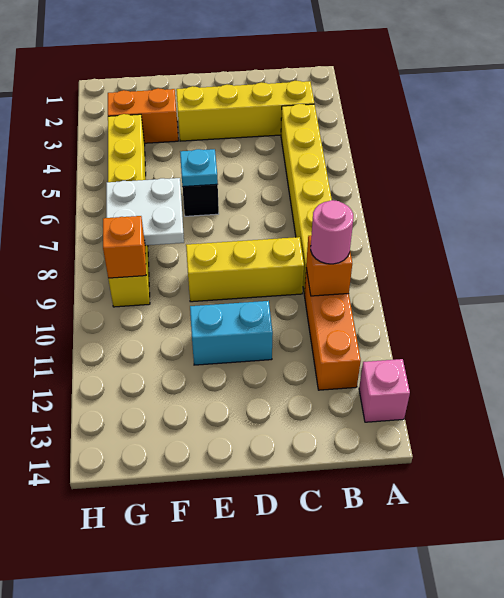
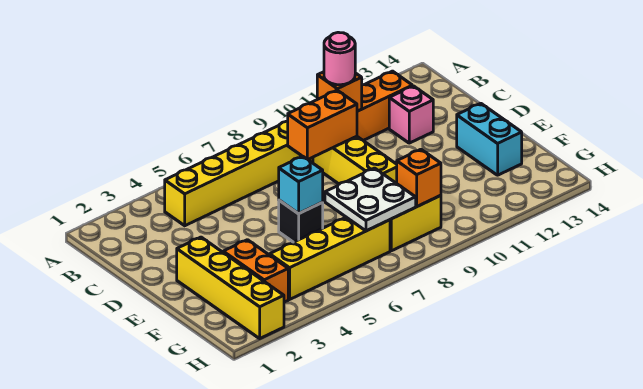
pink 1x1 brick [359,359,410,422] -> pink 1x1 brick moved to [389,86,433,143]
yellow 1x4 brick [176,81,314,141] -> yellow 1x4 brick moved to [177,237,284,338]
none -> orange 1x2 brick [288,90,357,159]
cyan 1x2 brick [190,301,273,365] -> cyan 1x2 brick moved to [457,103,522,175]
cyan 1x1 plate [180,149,218,187] -> cyan 1x1 brick [279,156,323,214]

